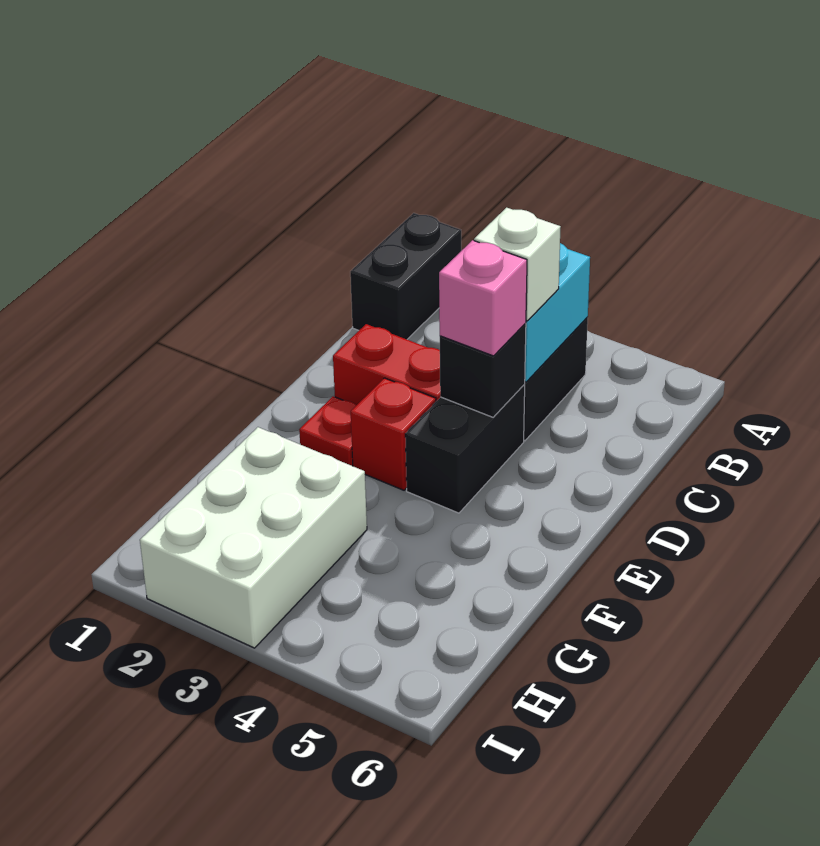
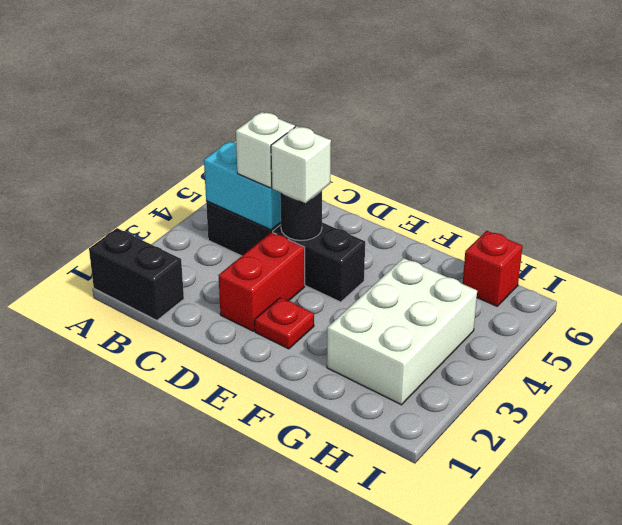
black 1x1 brick [440,323,526,417] -> black 1x1 round brick [280,191,322,241]
pink 1x1 brick [439,240,527,356] -> white 1x1 brick [271,126,331,203]
red 1x1 brick [351,378,436,490] -> red 1x1 brick moved to [463,231,522,306]
white 2x3 brick [140,427,367,648] -> white 2x3 brick turned to [327,258,477,405]

